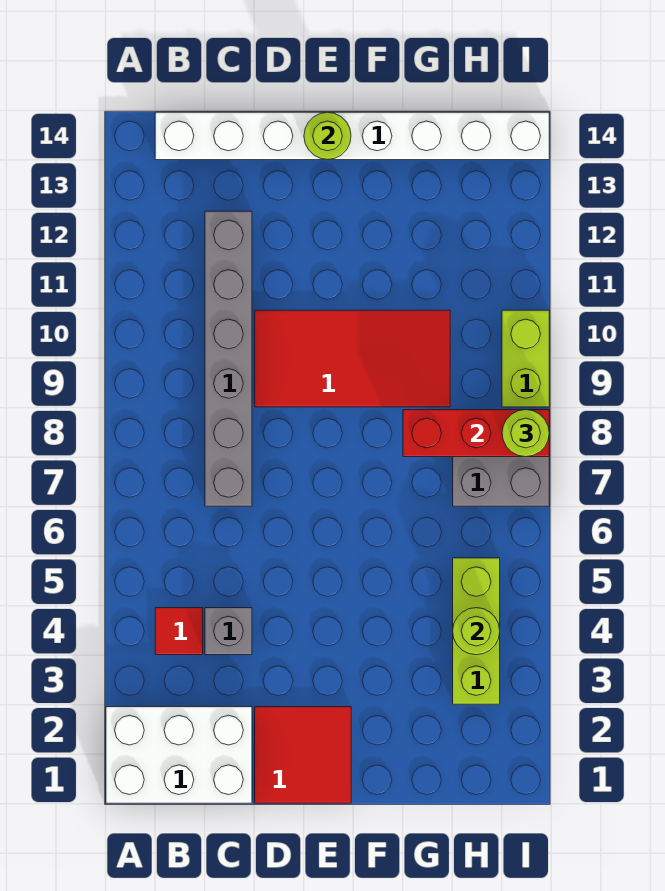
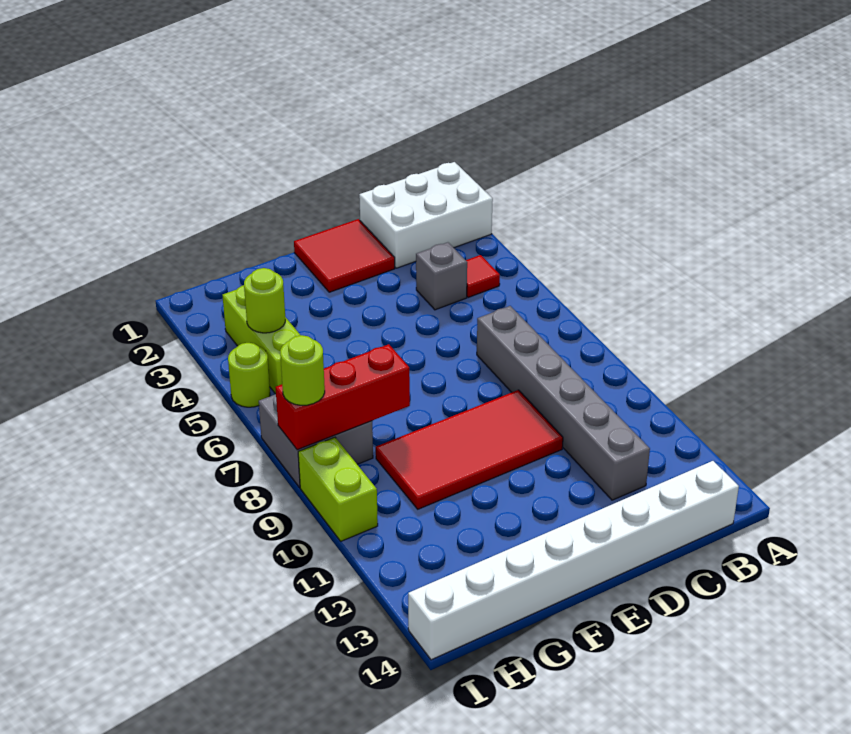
lime 1x1 round brick [304,112,351,160] -> lime 1x1 round brick moved to [228,343,270,407]

